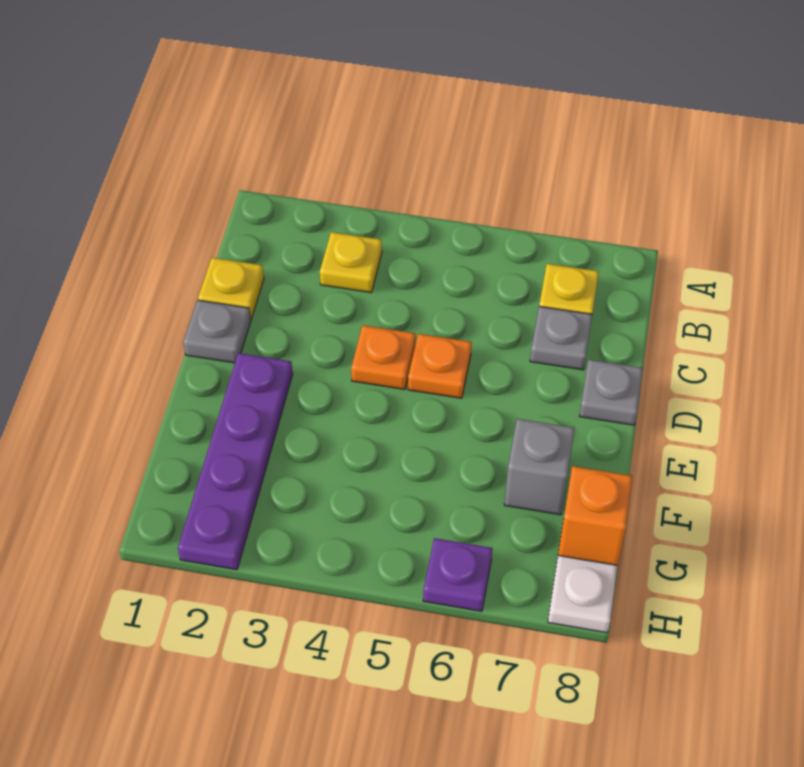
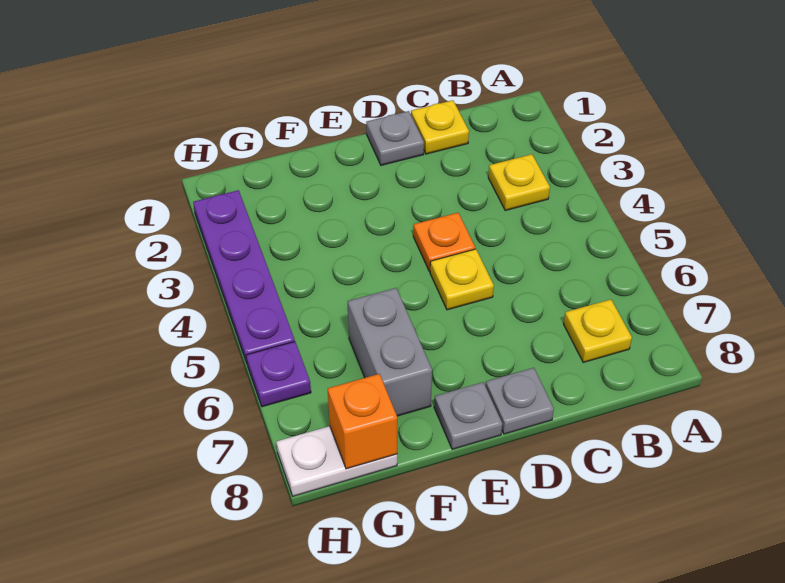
grey 1x1 plate [530,306,592,370] -> grey 1x1 plate moved to [434,382,502,449]
orange 1x1 plate [408,334,472,398] -> yellow 1x1 plate [430,249,494,310]
purple 1x4 plate [178,353,293,570] -> purple 1x4 plate turned to [193,190,295,363]
grey 1x1 brick [504,419,575,515] -> grey 1x2 brick [348,288,432,416]

